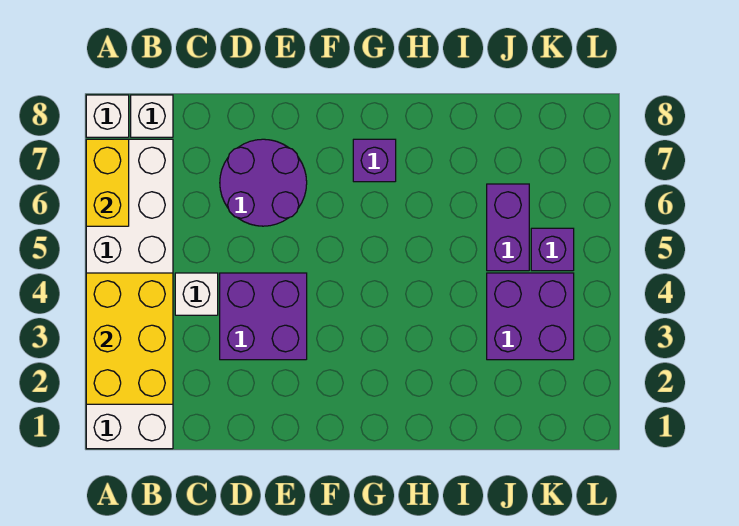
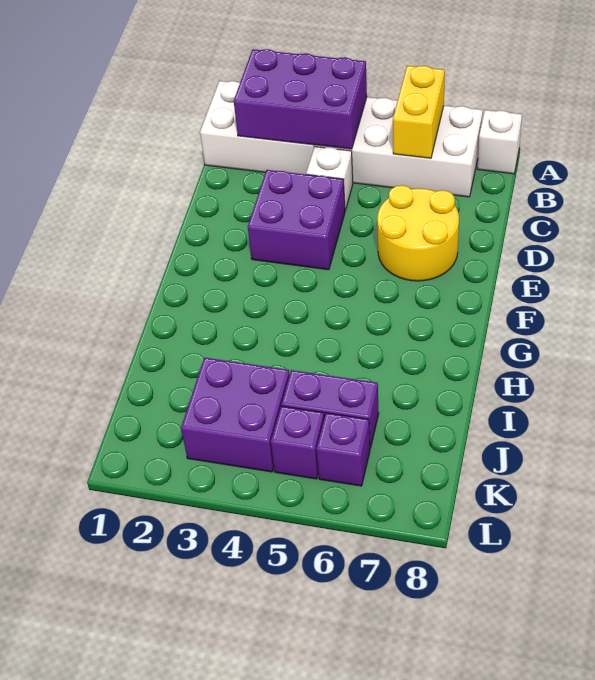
yellow 2x3 brick [86,273,173,404] -> purple 2x3 brick [234,49,367,149]
yellow 1x2 brick [86,139,129,226] -> yellow 1x2 brick turned to [393,66,445,158]
white 1x1 brick [131,95,173,137] -> none
purple 2x2 round brick [220,139,307,226] -> yellow 2x2 round brick [377,185,459,281]
purple 1x1 brick [353,139,396,182] -> purple 1x1 brick moved to [317,413,370,486]

